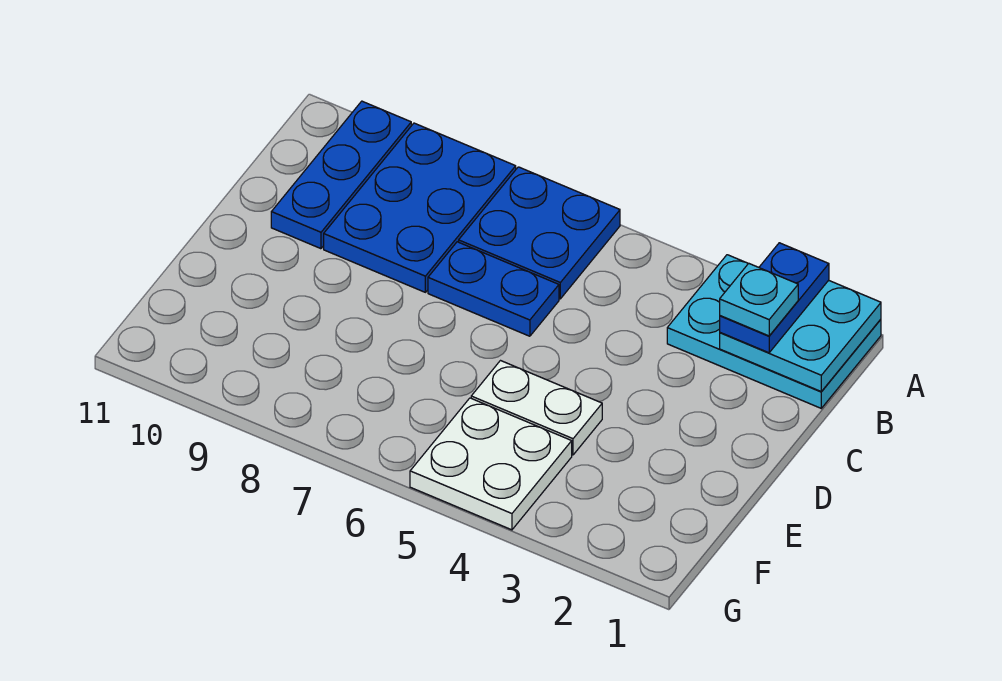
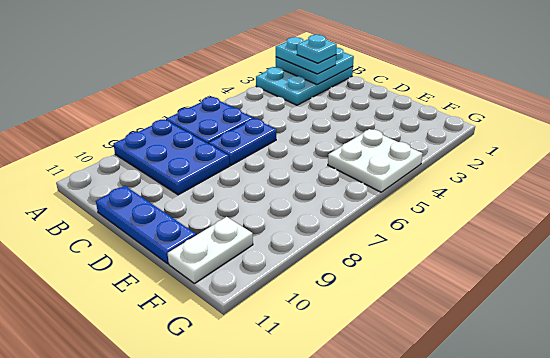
blue 1x2 plate [720,243,829,353] -> cyan 1x2 plate [276,37,336,74]
blue 1x3 plate [271,101,411,249] -> blue 1x3 plate moved to [96,186,196,264]
white 1x2 plate [471,361,602,455] -> white 1x2 plate moved to [168,217,253,283]

